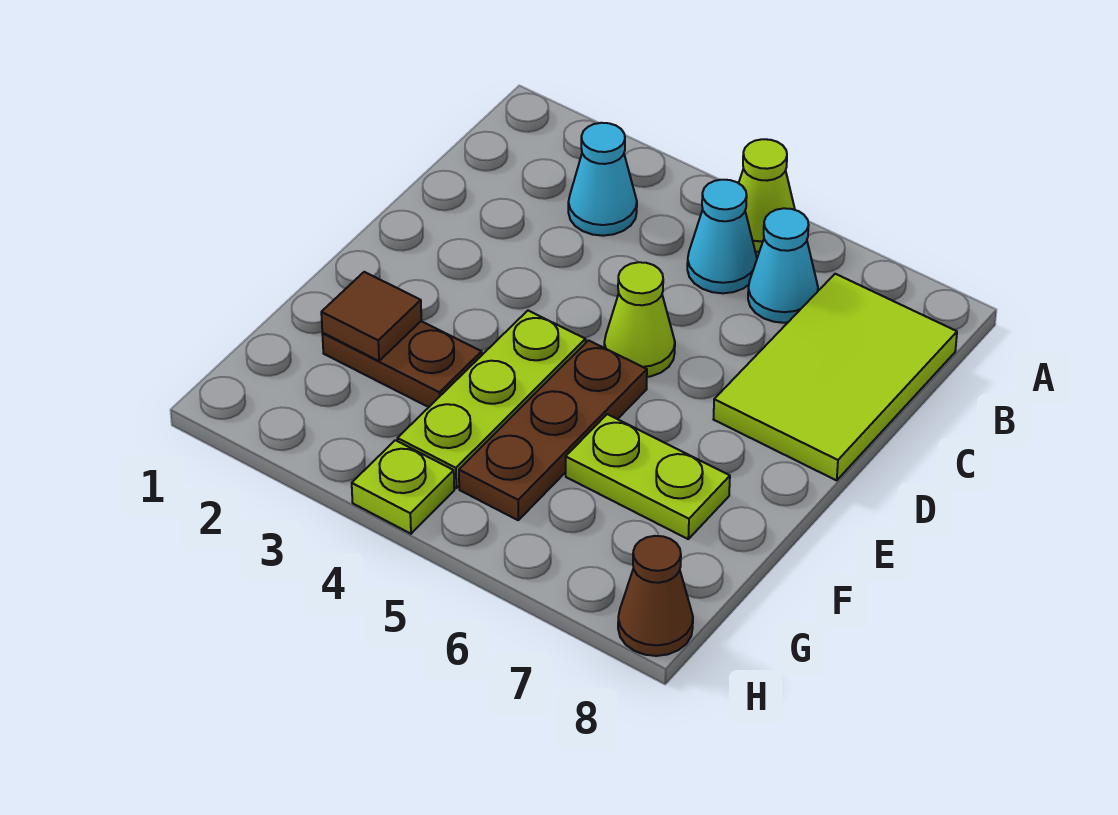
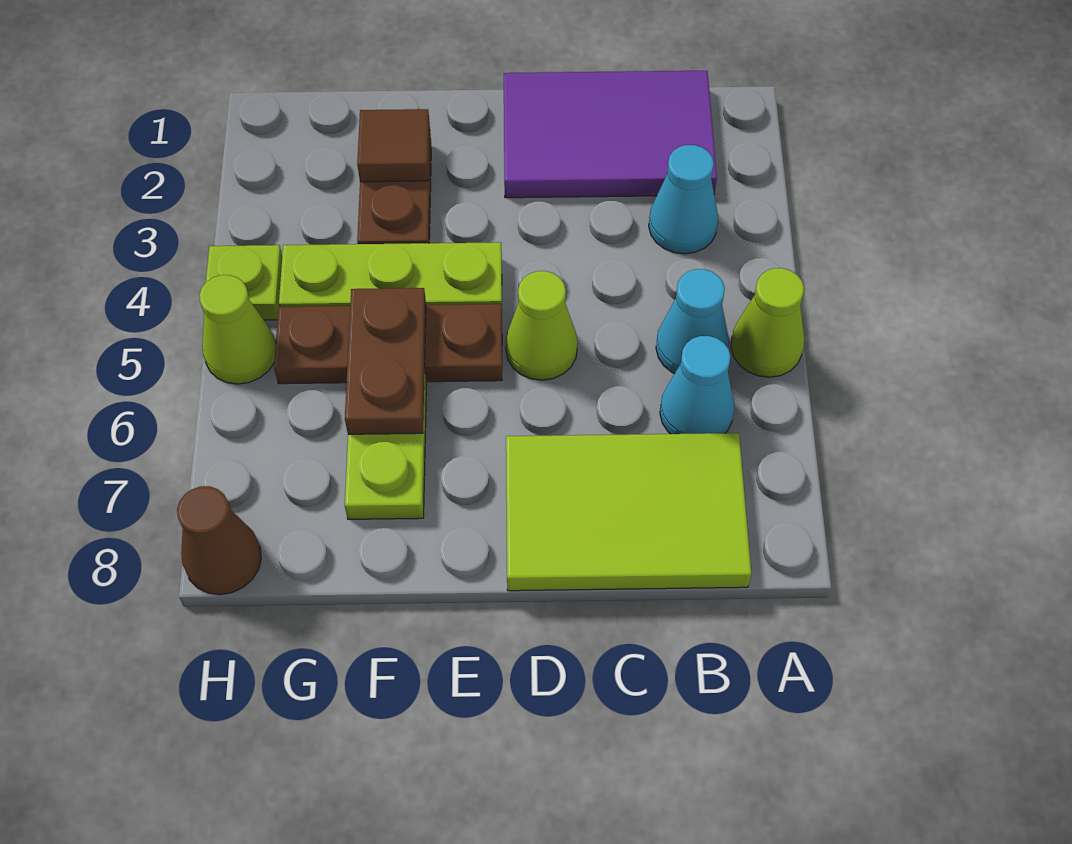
none -> purple 2x3 tile [504,71,717,198]
none -> brown 1x2 plate [345,288,426,434]
none -> lime 1x1 cone [199,275,276,384]

